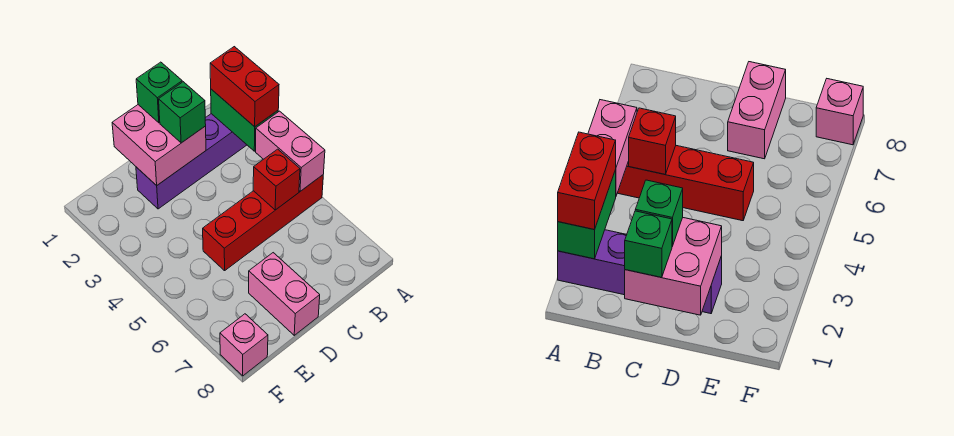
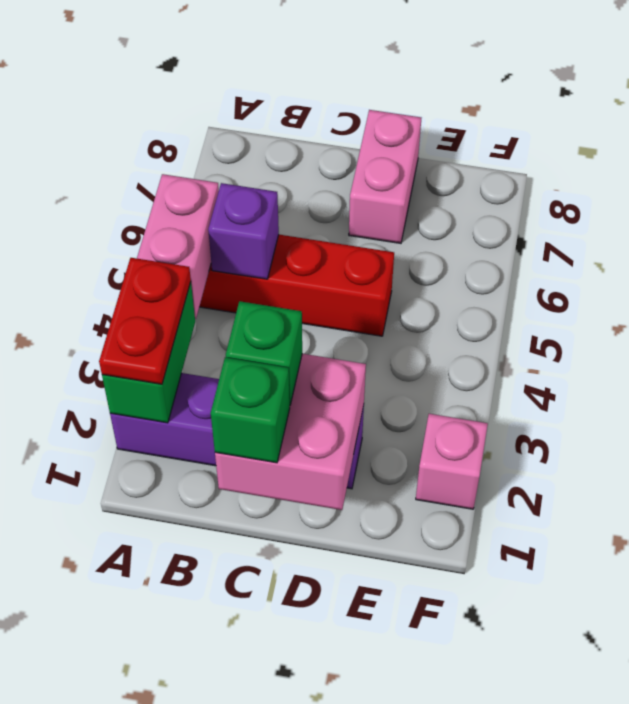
red 1x2 brick [210,47,279,127] -> red 1x2 plate [99,258,191,384]
red 1x1 brick [253,149,300,210] -> purple 1x1 brick [208,183,279,279]
pink 1x1 brick [220,314,268,376] -> pink 1x1 brick moved to [416,414,488,509]

